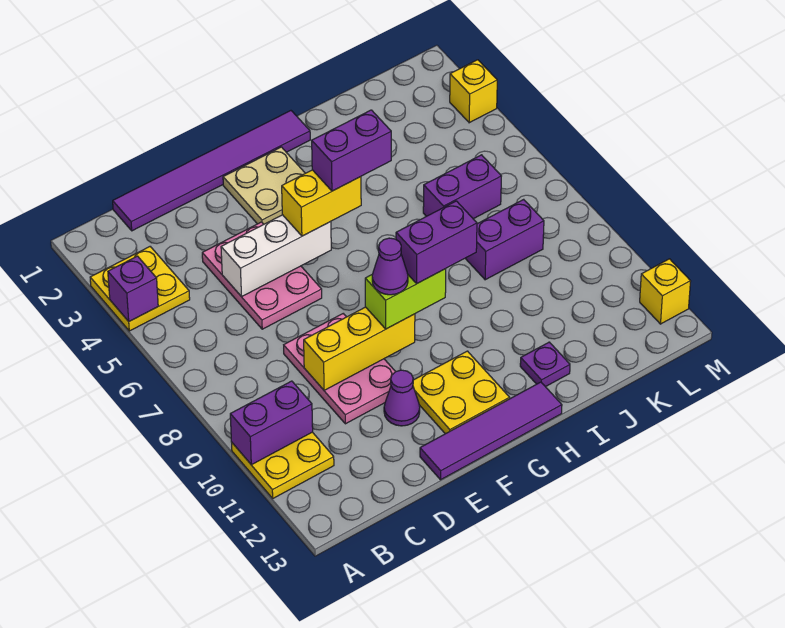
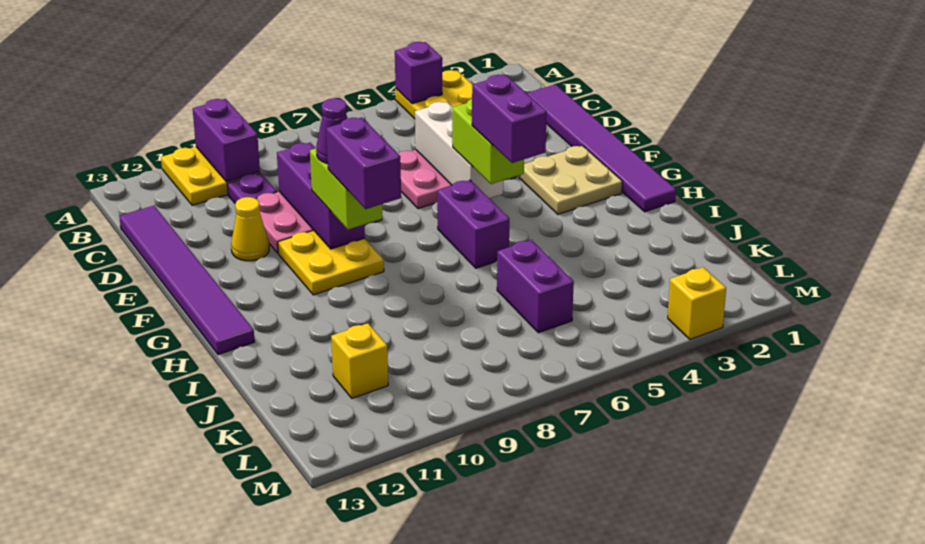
yellow 1x3 brick [304,307,415,390] -> purple 1x3 brick [277,143,365,249]
purple 1x1 cone [384,370,420,426] -> yellow 1x1 cone [231,197,269,261]
purple 1x4 tile [420,382,562,480] -> purple 1x6 tile [119,206,255,355]
yellow 1x2 brick [282,170,361,236] -> lime 1x2 brick [452,99,524,184]
yellow 2x2 plate [413,351,510,434] -> yellow 2x2 plate moved to [278,230,384,295]
purple 1x1 plate [520,342,570,387] -> purple 1x1 plate moved to [227,173,277,203]
purple 1x2 brick [465,199,544,280] -> purple 1x2 brick moved to [437,180,509,268]
yellow 1x1 brick [640,259,691,324] -> yellow 1x1 brick moved to [331,323,388,398]

